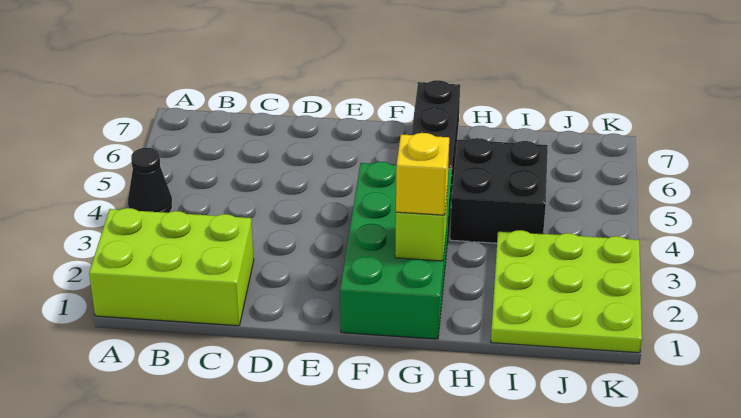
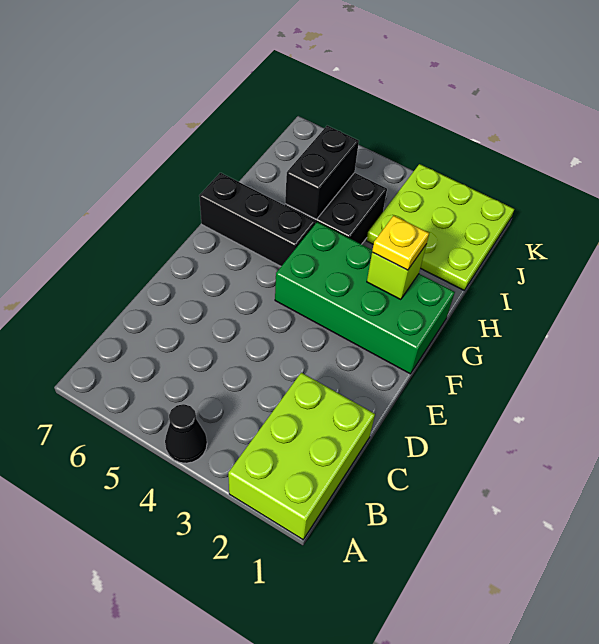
yellow 1x1 brick [396,133,449,215] -> yellow 1x1 plate [372,216,429,270]
none -> black 1x2 brick [285,126,359,219]

